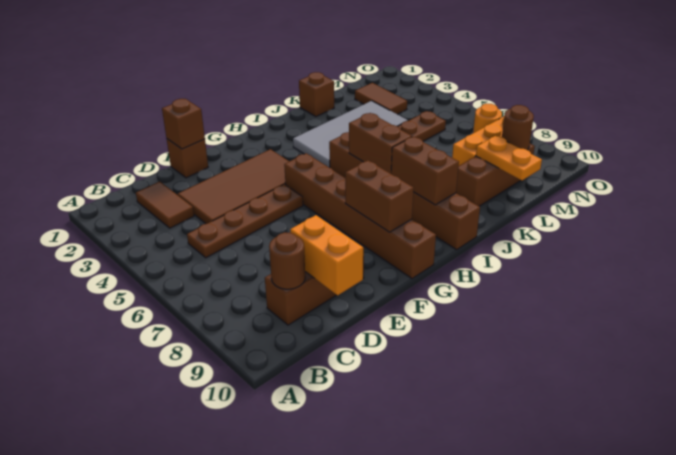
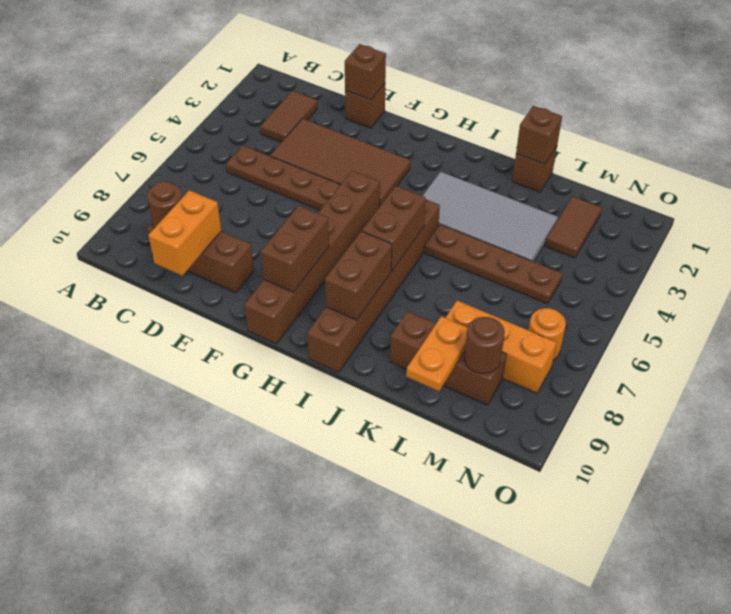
none -> brown 1x1 brick [516,106,562,164]

